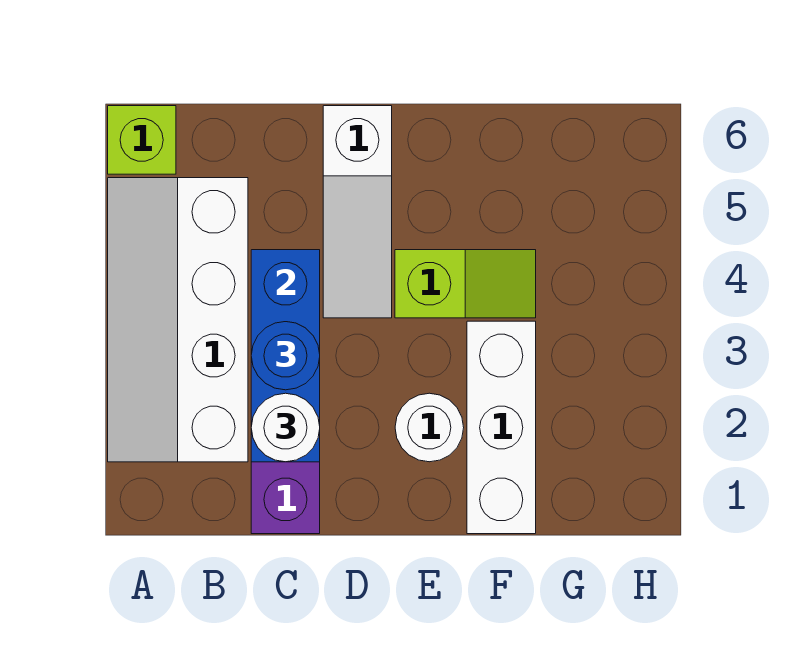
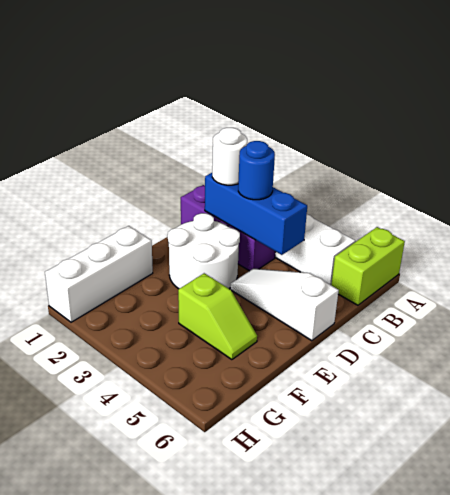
lime 1x1 brick [108,106,176,174] -> lime 1x2 brick [331,227,405,305]
white 1x1 round brick [395,393,464,462] -> white 2x2 round brick [168,213,240,289]
lime 1x2 slope [395,250,536,318] -> lime 1x2 slope turned to [178,273,257,360]
white 1x3 brick [467,321,536,534] -> white 1x3 brick turned to [45,226,153,322]

